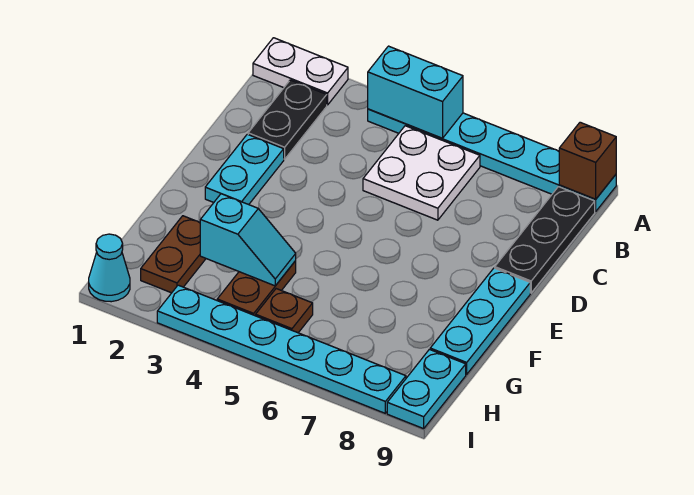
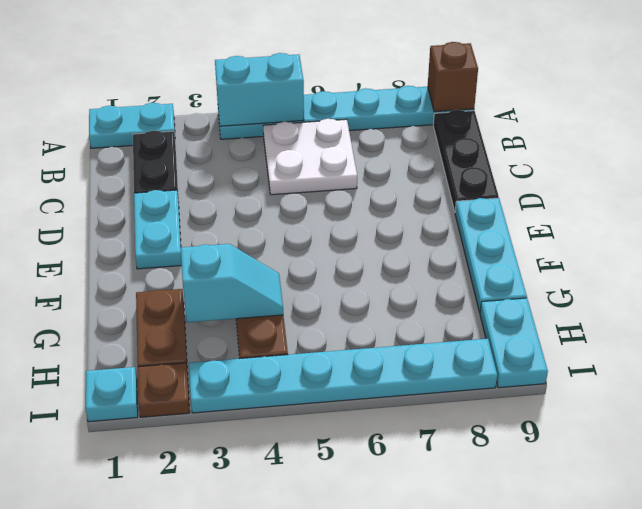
white 1x2 plate [253,38,348,105] -> cyan 1x2 plate [89,103,175,148]
brown 1x1 plate [256,289,313,333] -> brown 1x1 plate moved to [138,363,190,417]
cyan 1x1 cone [89,234,130,302] -> cyan 1x1 plate [86,367,138,422]

